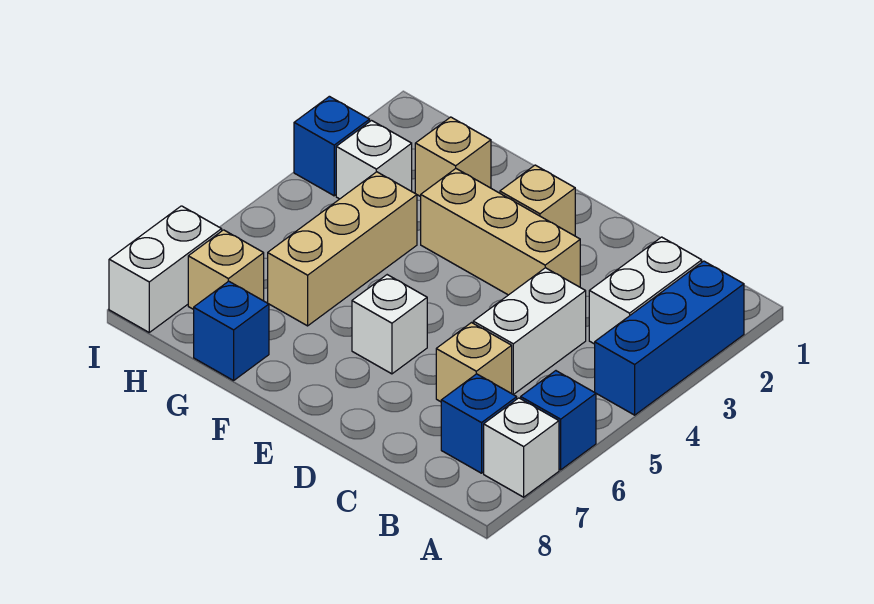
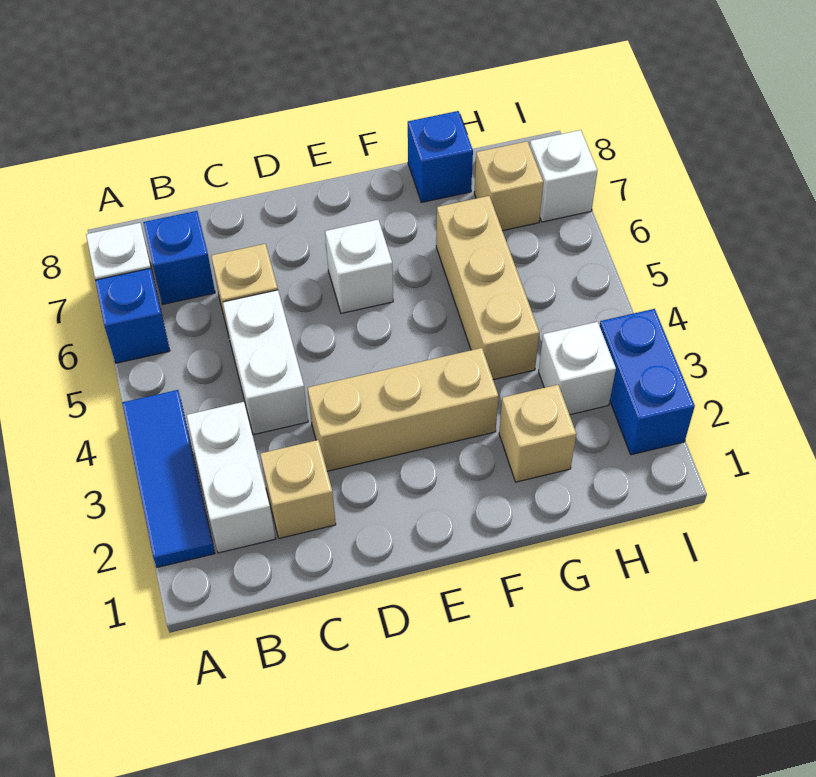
blue 1x3 brick [595,261,744,415] -> blue 1x3 tile [122,390,215,567]
tan 1x1 brick [500,165,575,236] -> tan 1x1 brick moved to [260,440,336,538]
blue 1x1 brick [294,96,370,196] -> blue 1x2 brick [600,309,695,455]
white 1x2 brick [109,206,222,332] -> white 1x1 brick [530,130,598,222]

